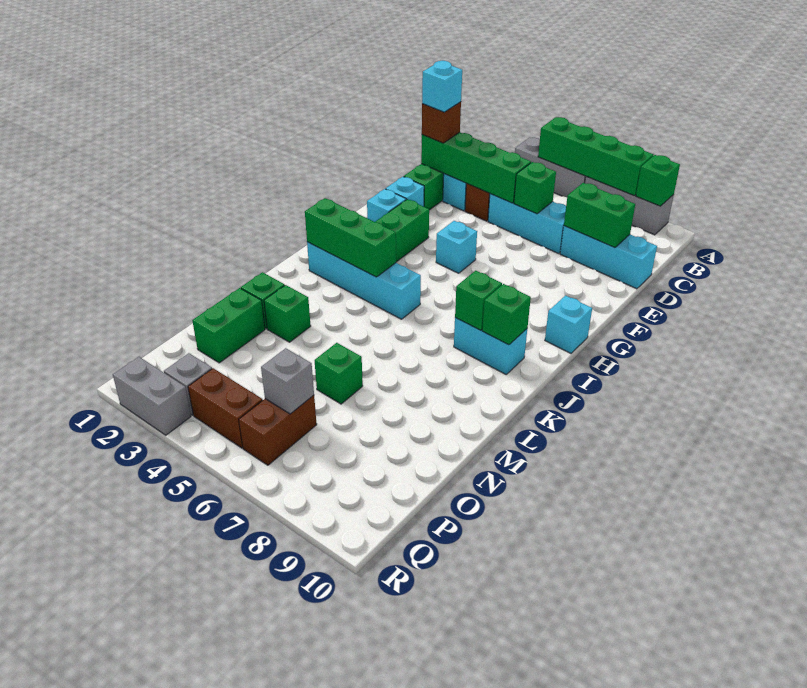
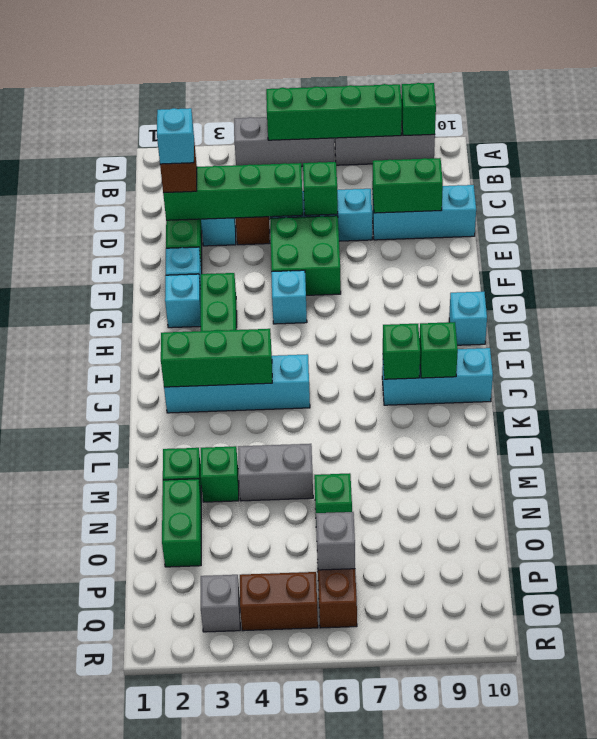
none -> green 2x2 brick [270,216,341,295]
cyan 1x2 brick [454,318,527,374] -> cyan 1x3 brick [382,348,493,405]
grey 1x2 brick [113,357,191,435] -> grey 1x2 brick moved to [238,444,313,501]

